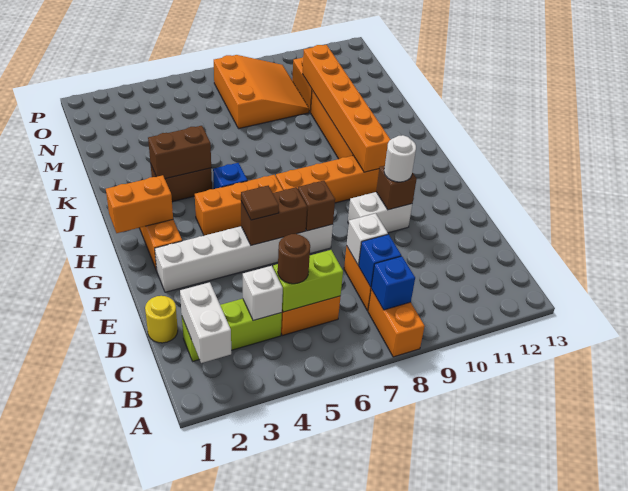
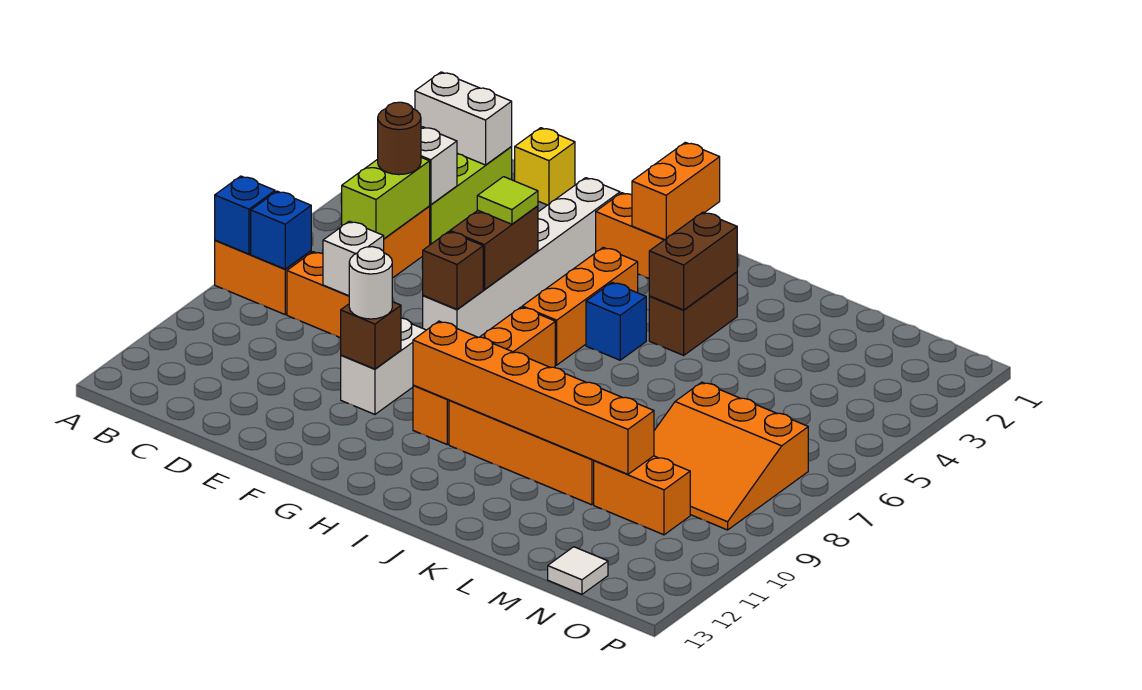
blue 1x1 brick [359,234,401,287] -> blue 1x1 brick moved to [215,176,275,254]
yellow 1x1 round brick [145,296,178,343] -> yellow 1x1 brick [515,128,575,205]
brown 1x1 tile [241,186,279,220] -> lime 1x1 tile [477,177,538,224]
none -> white 1x1 tile [548,547,608,594]

